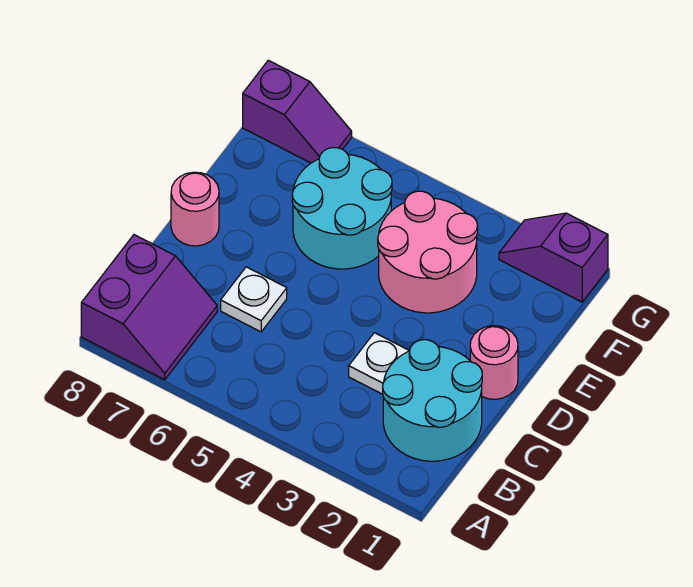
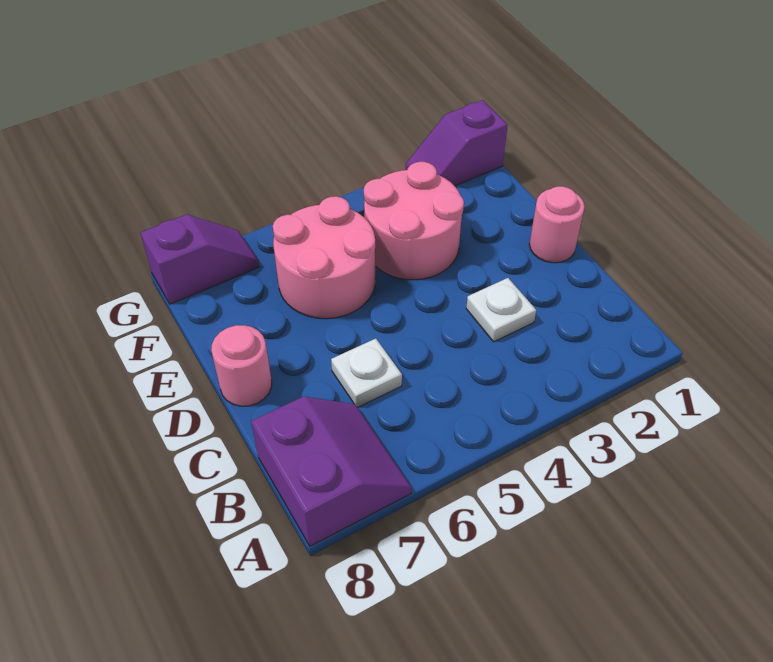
cyan 2x2 round brick [383,340,482,461] -> none
cyan 2x2 round brick [292,148,392,269] -> pink 2x2 round brick [273,196,376,319]

